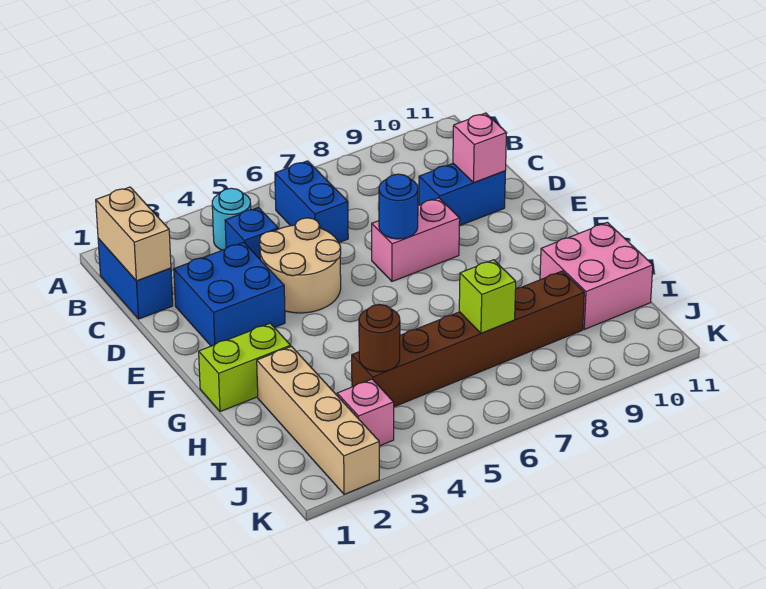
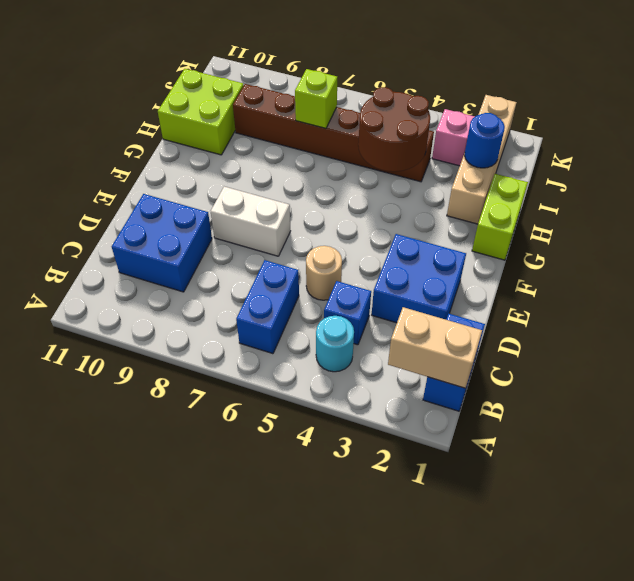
tan 1x2 brick [96,187,171,281] -> tan 1x2 brick turned to [388,307,482,388]
tan 2x2 round brick [260,218,341,313] -> tan 1x1 round brick [306,246,342,300]
blue 1x2 brick [419,164,505,226] -> blue 2x2 brick [112,194,212,292]
pink 1x1 brick [453,113,507,183] -> none
pink 1x2 brick [372,198,460,281] -> white 1x2 brick [211,187,290,256]
blue 1x1 round brick [379,174,418,239] -> blue 1x1 round brick moved to [465,113,505,168]
lime 1x2 brick [199,323,291,412] -> lime 1x2 brick turned to [472,174,528,260]
pink 2x2 brick [540,222,653,329] -> lime 2x2 brick [158,69,244,155]
brown 1x1 round brick [359,305,400,372] -> brown 2x2 round brick [358,87,430,172]

